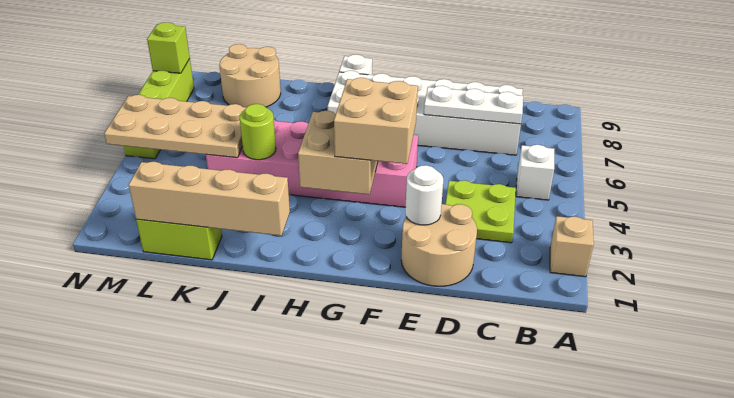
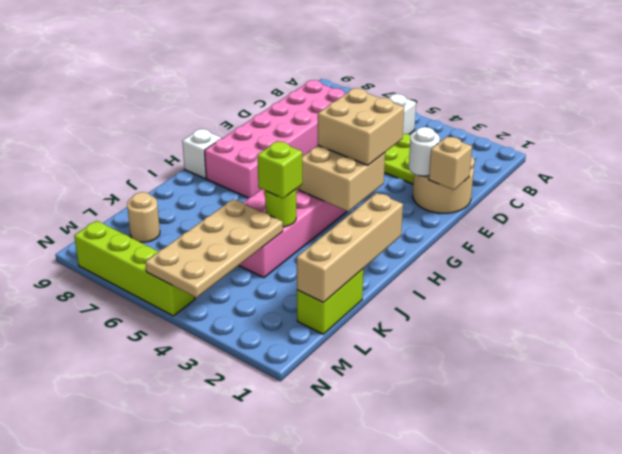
tan 1x1 brick [550,216,594,277] -> tan 1x1 brick moved to [429,137,472,190]
white 2x6 brick [328,71,523,155] -> pink 2x6 brick [205,80,346,198]
white 1x3 plate [424,86,523,124] -> none
tan 2x2 round brick [219,44,281,107] -> tan 1x1 round brick [127,192,160,242]
lime 1x1 brick [147,22,190,73] -> lime 1x1 brick moved to [257,141,302,198]

